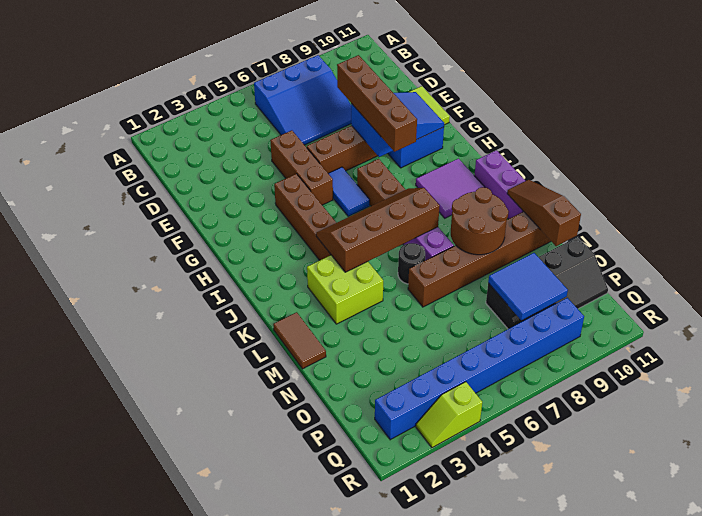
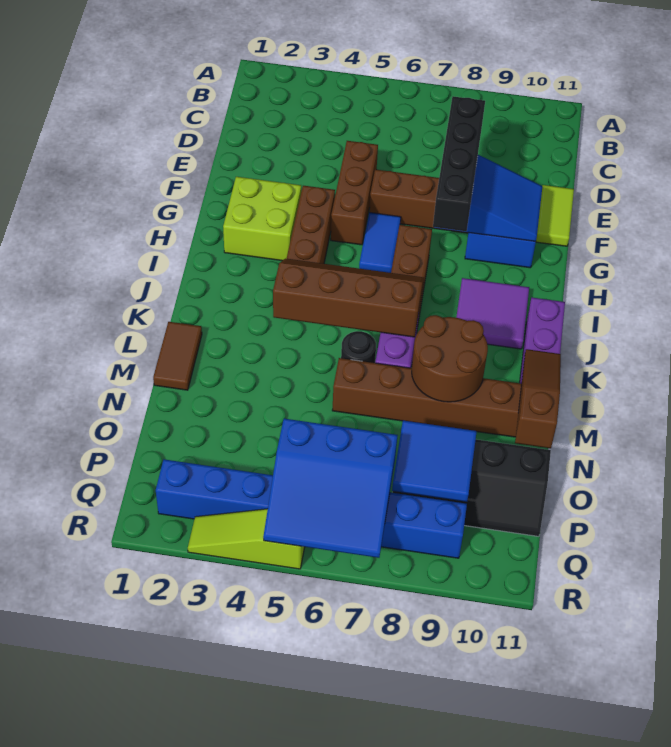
blue 3x3 slope [254,55,351,145] -> blue 3x3 slope moved to [263,419,398,558]
brown 1x4 brick [337,55,417,152] -> black 1x4 brick [433,96,485,231]
lime 2x2 brick [307,255,383,324] -> lime 2x2 brick moved to [223,177,301,261]
lime 1x2 slope [416,382,482,448] -> lime 1x3 slope [188,509,305,569]

